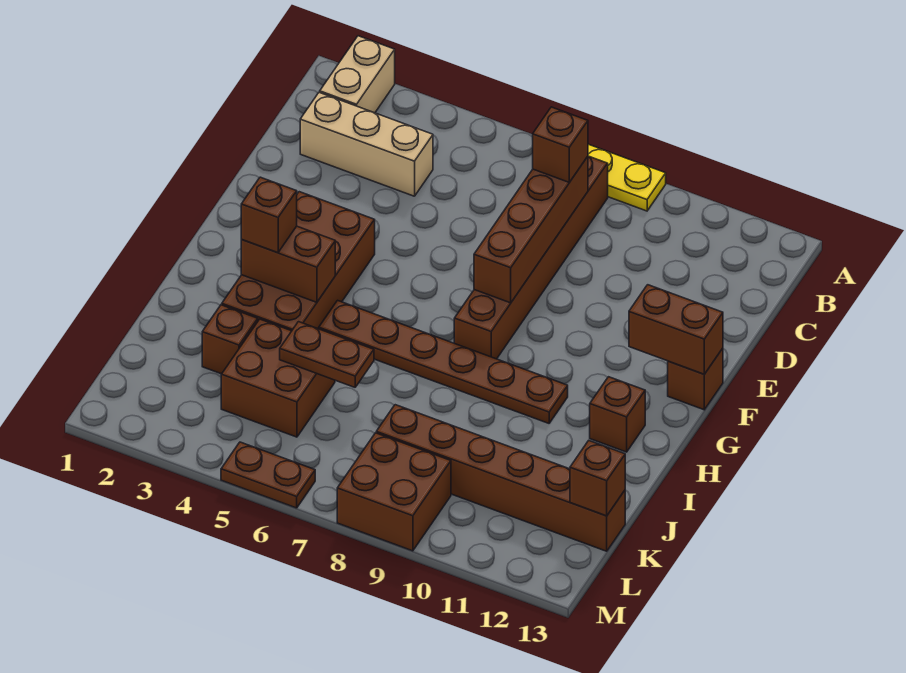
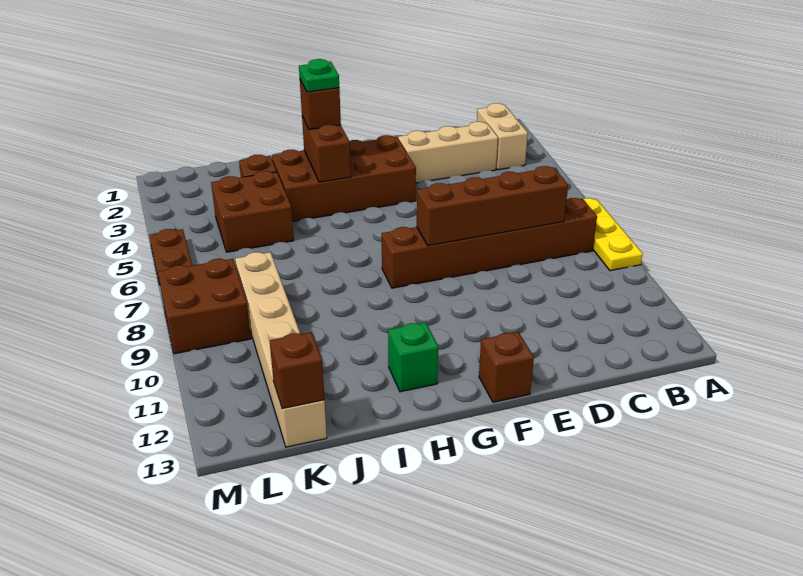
tan 1x2 brick [320,36,395,113] -> tan 1x2 brick turned to [477,103,528,170]
tan 1x3 brick [300,92,433,196] -> tan 1x3 brick turned to [398,122,498,183]
brown 1x1 brick [533,107,588,182] -> none
brown 1x2 brick [629,285,723,374] -> none
none -> green 1x1 plate [299,59,339,92]
brown 1x6 plate [319,300,568,423] -> none
brown 1x1 brick [590,377,645,452] -> green 1x1 brick [388,322,438,392]
brown 1x2 plate [280,322,374,387] -> none
brown 1x6 brick [376,405,625,551] -> tan 1x6 brick [235,252,327,447]

